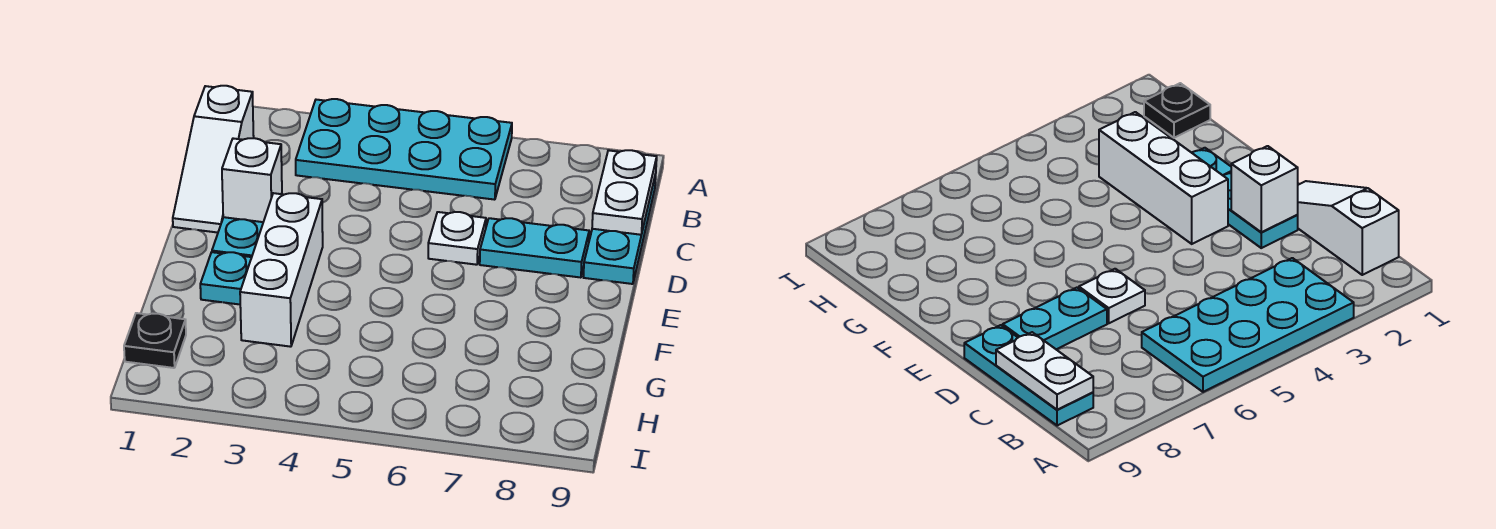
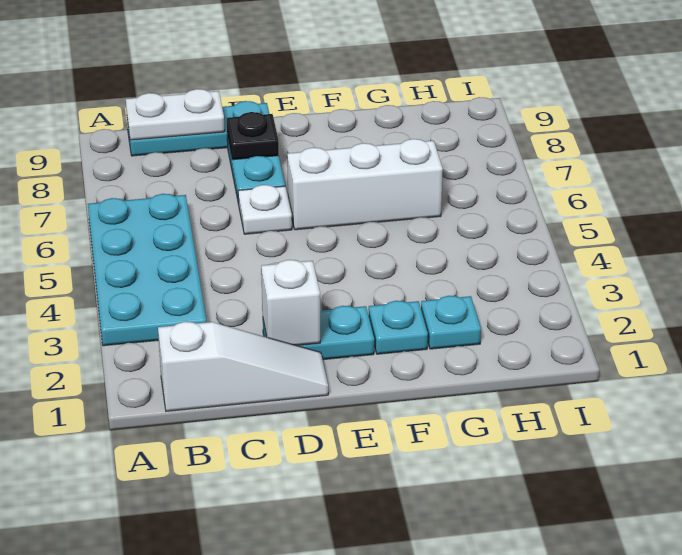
white 1x3 brick [240,193,323,347] -> white 1x3 brick moved to [287,139,443,230]
none -> cyan 1x1 plate [421,296,481,349]
black 1x1 plate [124,313,186,368] -> black 1x1 plate moved to [227,112,279,160]

